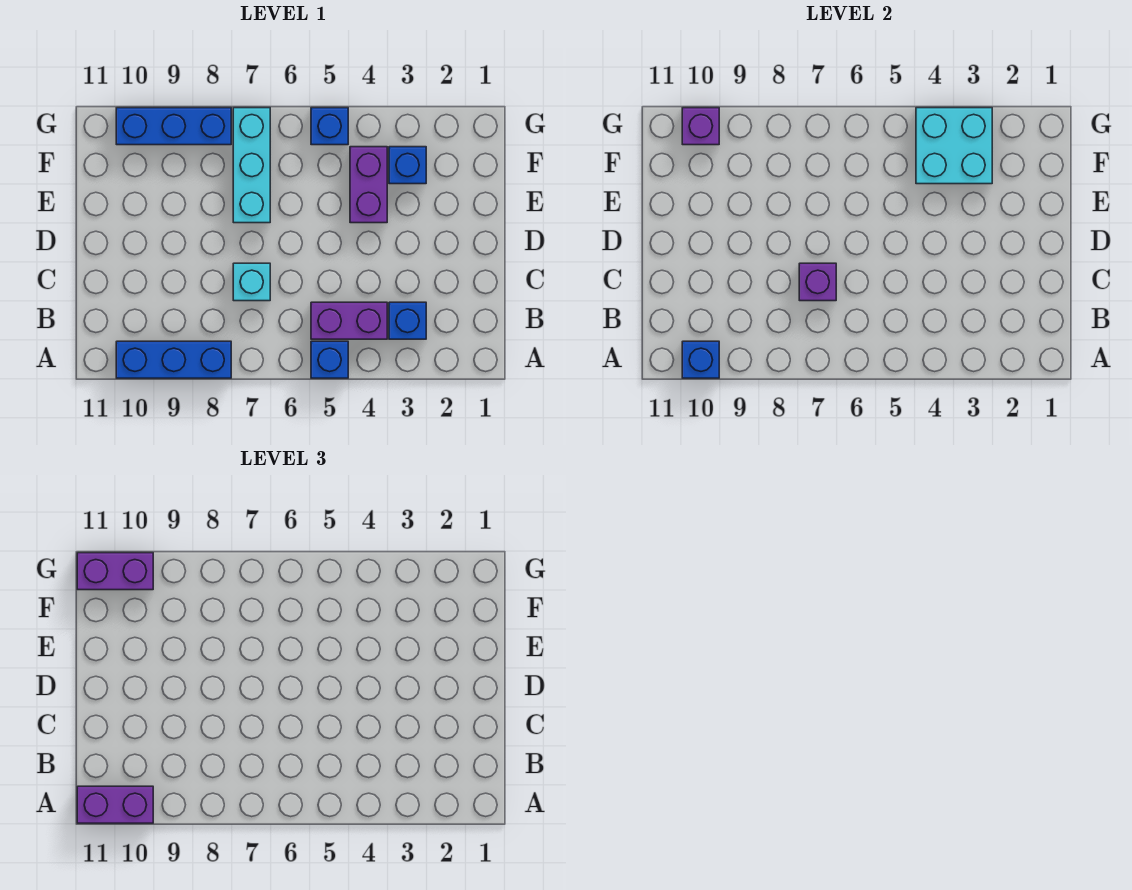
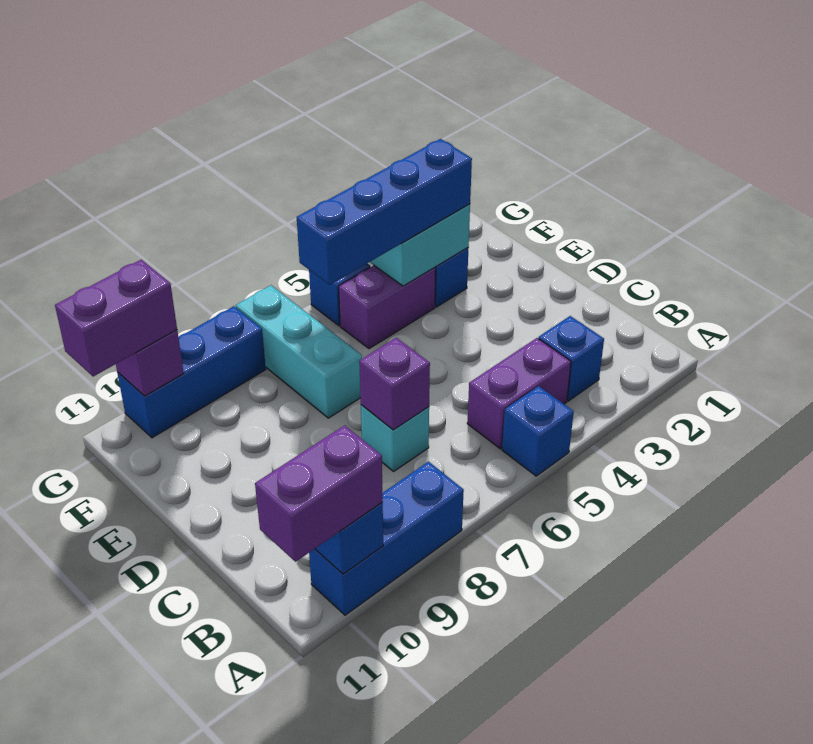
purple 1x2 brick [350,147,387,223] -> purple 1x2 brick turned to [339,266,435,349]
none -> blue 1x4 brick [297,139,472,285]

